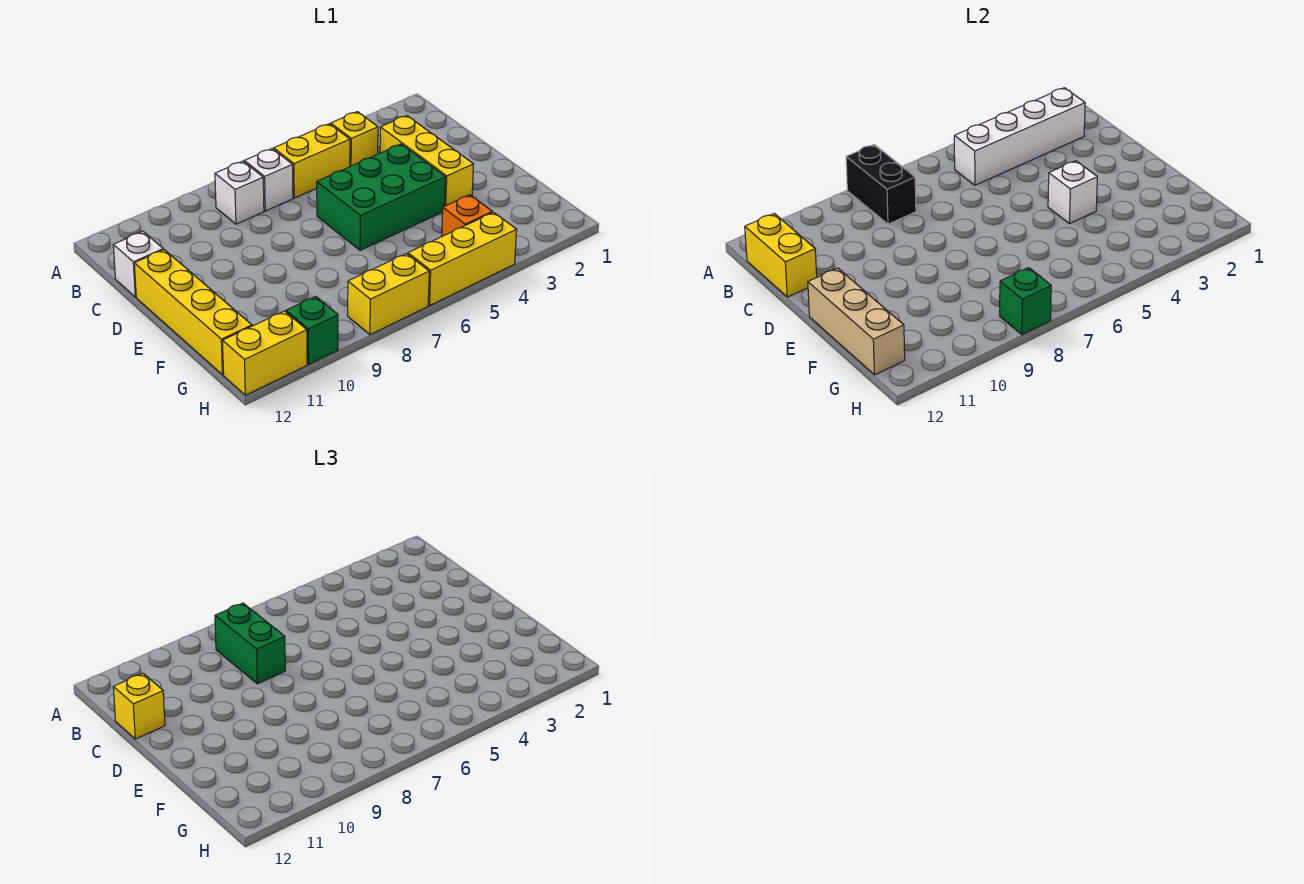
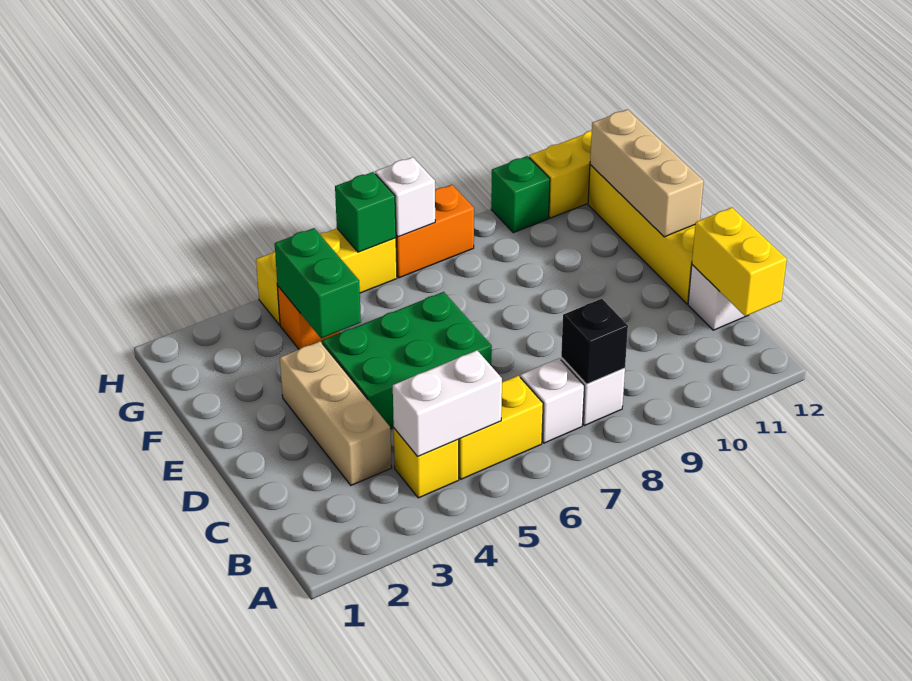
black 1x2 brick [846,145,916,224] -> black 1x1 brick [561,299,628,384]
white 1x4 brick [954,88,1085,185] -> white 1x2 brick [393,350,502,457]
green 1x2 brick [215,603,285,684] -> green 1x2 brick moved to [275,228,361,338]
yellow 1x3 brick [380,116,473,206] -> tan 1x3 brick [280,341,392,485]
yellow 1x1 brick [113,674,165,739] -> none
white 1x1 brick [1048,161,1097,224] -> white 1x1 brick moved to [375,157,435,237]
yellow 1x2 brick [348,254,429,335] -> orange 1x2 brick [396,185,474,278]
green 1x1 brick [1000,268,1051,335] -> green 1x1 brick moved to [335,172,396,252]

